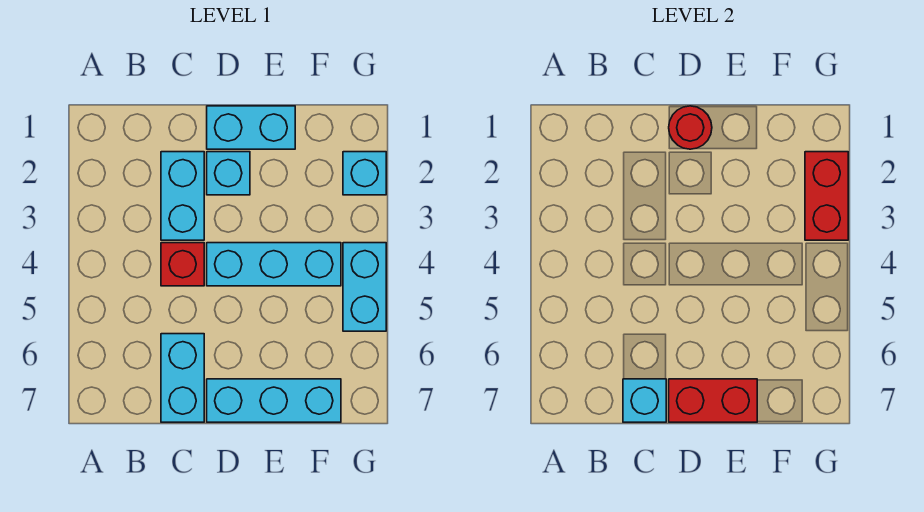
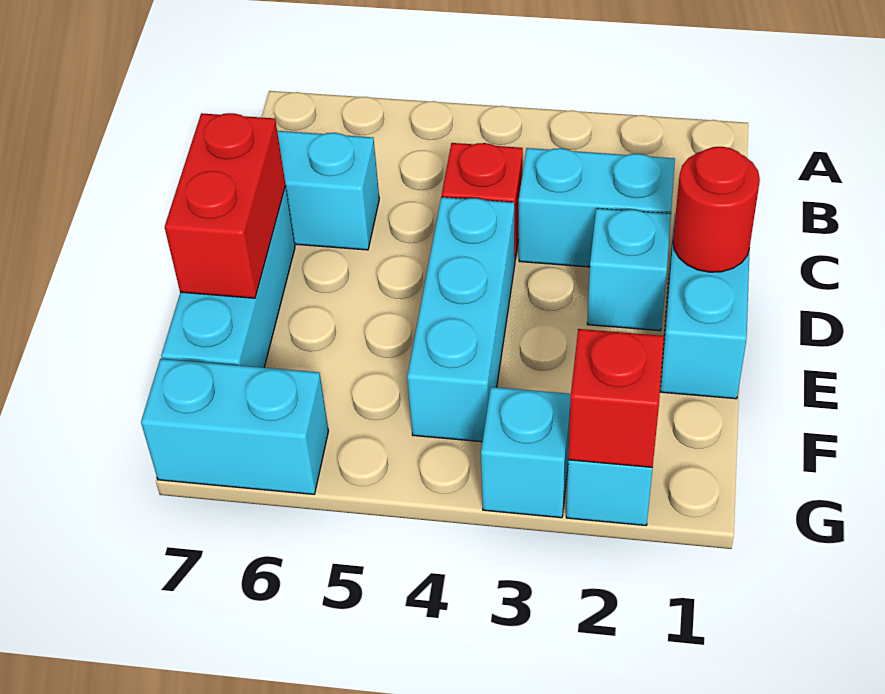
cyan 1x1 brick [623,379,666,422] -> cyan 1x1 brick moved to [481,387,571,518]
red 1x2 brick [805,152,848,240] -> red 1x1 brick [568,329,664,467]
cyan 1x2 brick [343,243,386,331] -> cyan 1x2 brick moved to [141,359,328,494]

